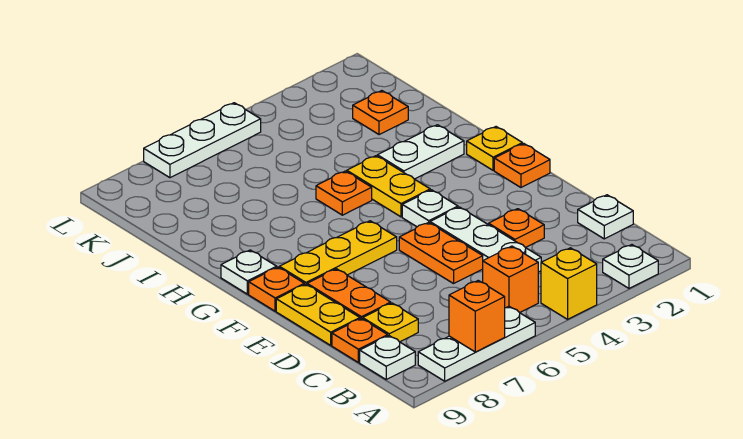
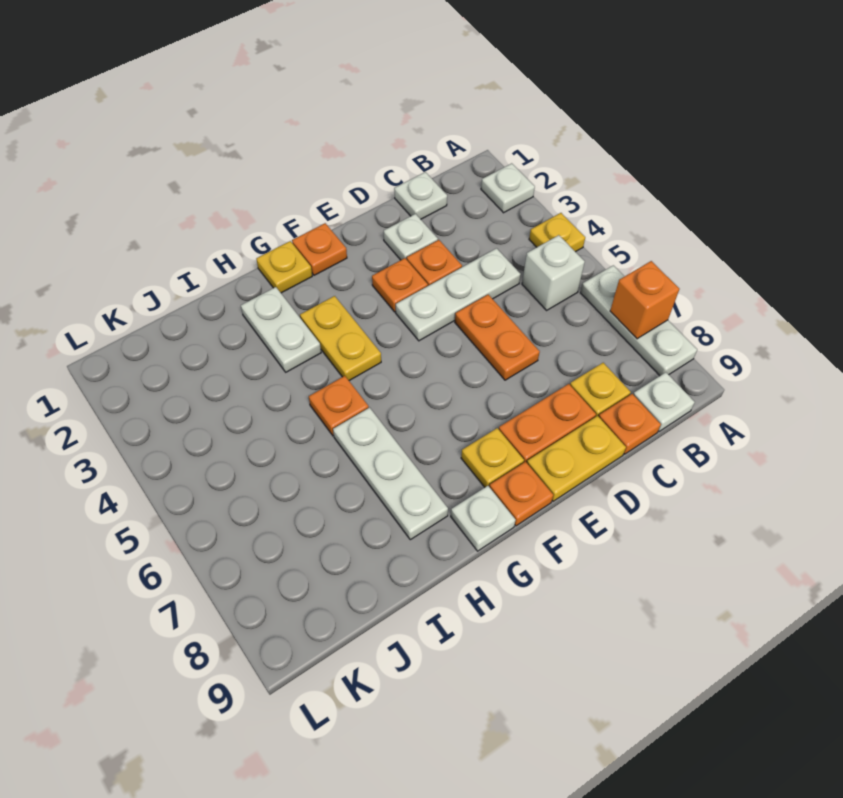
yellow 1x1 brick [541,248,597,319] -> yellow 1x1 plate [529,213,585,252]
orange 1x1 brick [483,246,538,313] -> white 1x1 brick [522,235,585,310]
orange 1x2 plate [399,222,483,284] -> orange 1x2 plate turned to [455,295,540,380]
white 1x1 plate [402,190,458,227] -> white 1x1 plate moved to [384,214,438,260]
yellow 1x3 plate [279,221,397,285] -> yellow 1x1 plate [461,428,524,487]
yellow 1x2 plate [347,156,430,217] -> yellow 1x2 plate turned to [300,296,381,381]
orange 1x1 plate [353,91,408,135] -> orange 1x1 plate moved to [372,258,428,312]
white 1x3 plate [144,103,261,178] -> white 1x3 plate moved to [333,408,448,540]

